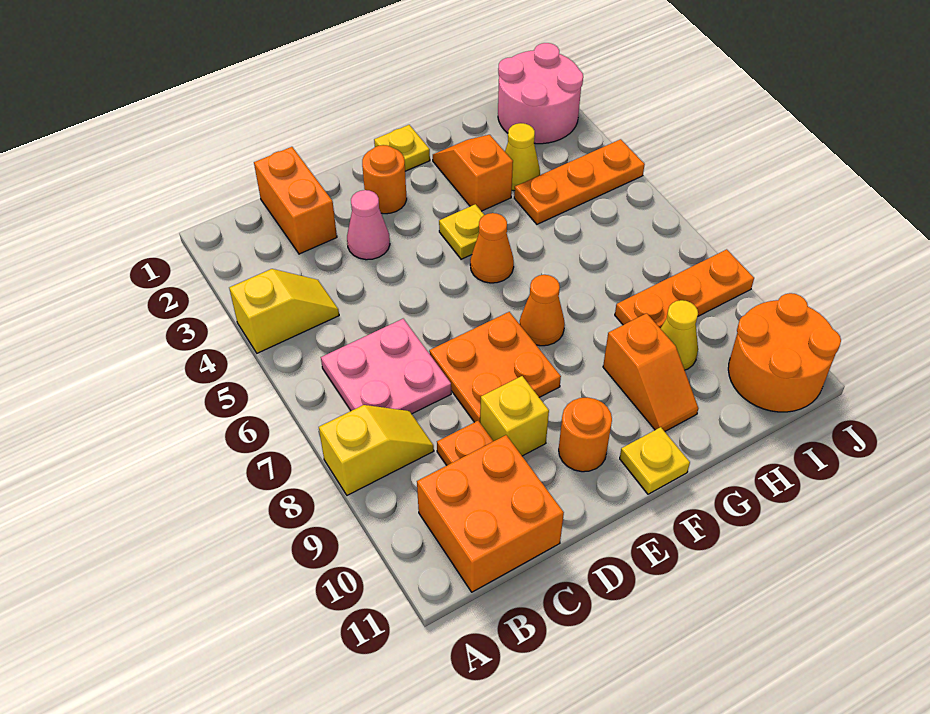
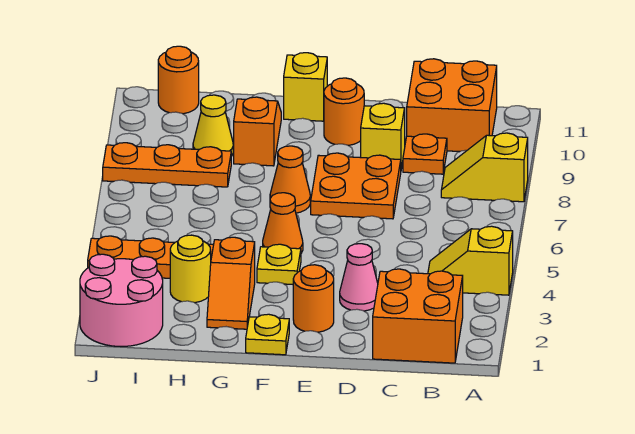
pink 2x2 plate [321,319,451,414] -> none
orange 1x2 brick [254,147,337,254] -> orange 2x2 brick [373,269,463,363]
yellow 1x1 plate [620,427,690,494] -> yellow 1x1 brick [284,53,327,121]
yellow 1x1 cone [505,123,540,191] -> yellow 1x1 round brick [170,235,211,303]
orange 2x2 round brick [728,293,841,412] -> orange 1x1 round brick [158,46,199,114]

